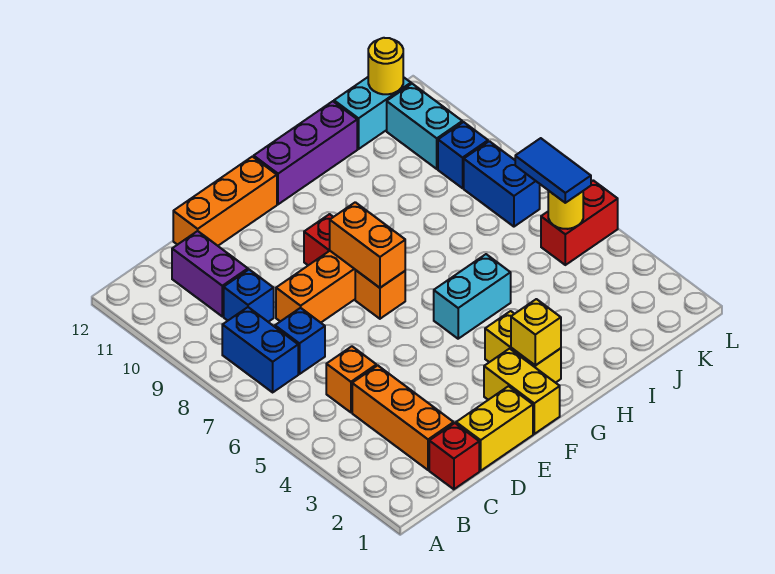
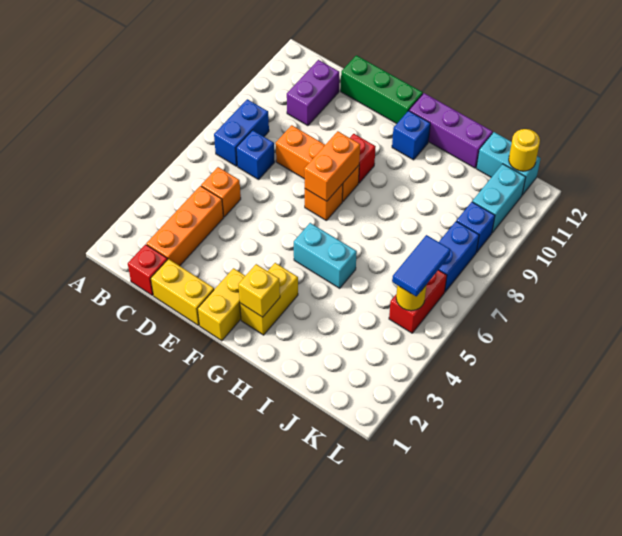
blue 1x1 brick [224,270,274,322] -> blue 1x1 brick moved to [392,111,430,160]
orange 1x3 brick [173,157,277,246] -> green 1x3 brick [341,55,423,124]
red 1x2 brick [541,180,618,265] -> red 1x2 brick turned to [389,270,447,333]

